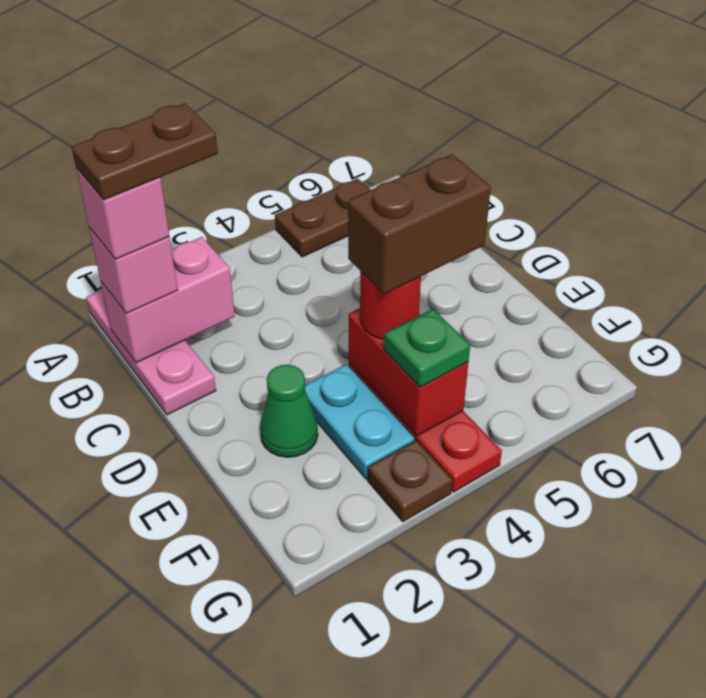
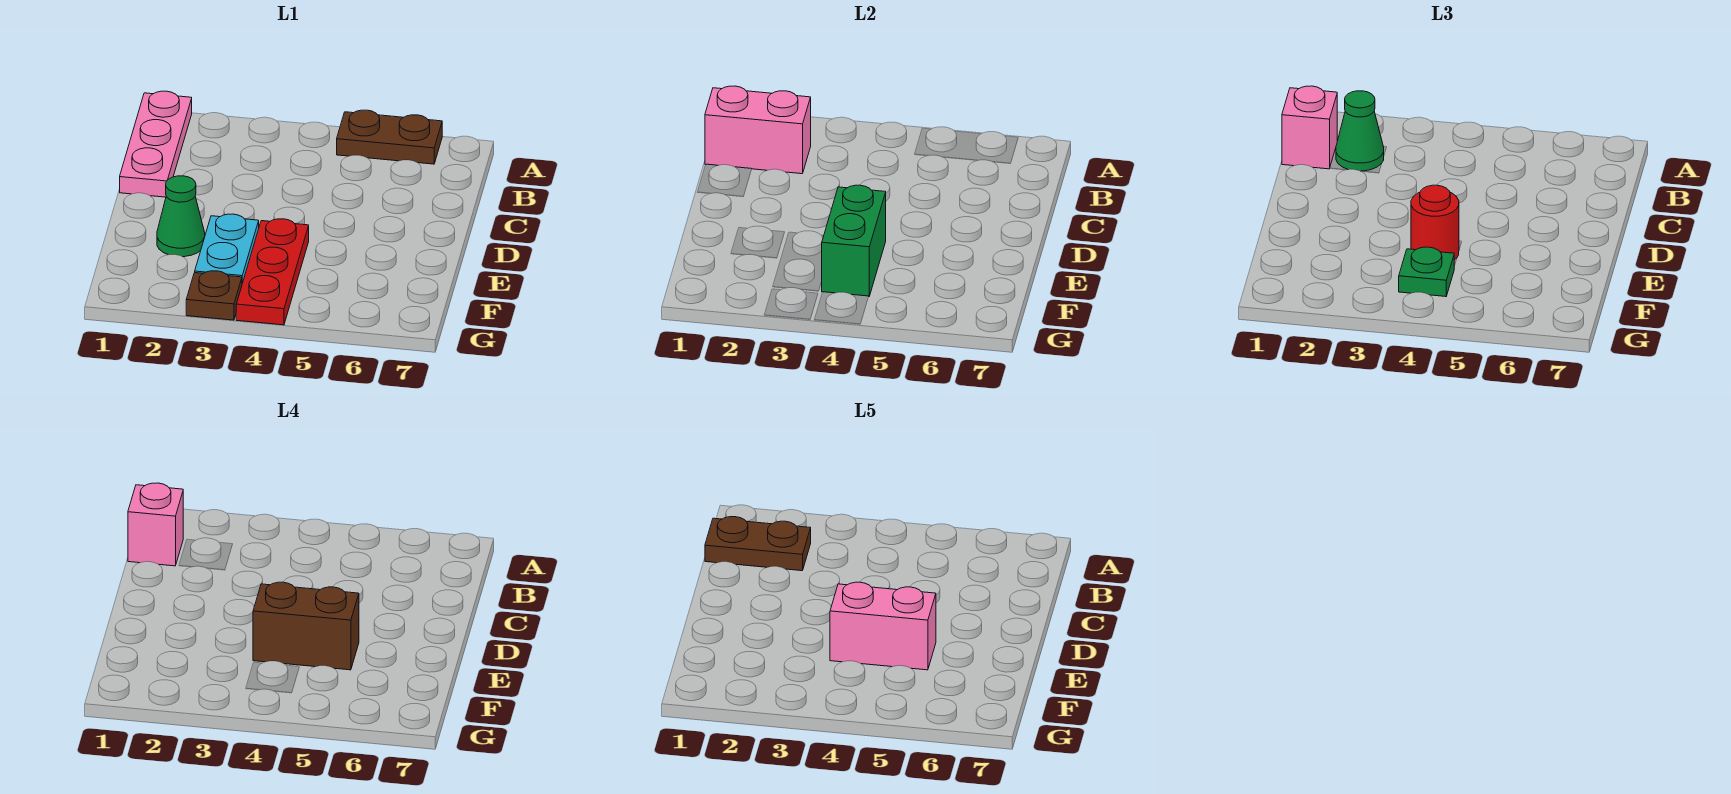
none -> green 1x1 cone [1336,91,1384,171]
red 1x2 brick [349,308,468,436] -> green 1x2 brick [822,185,886,296]
none -> pink 1x2 brick [830,582,936,670]

